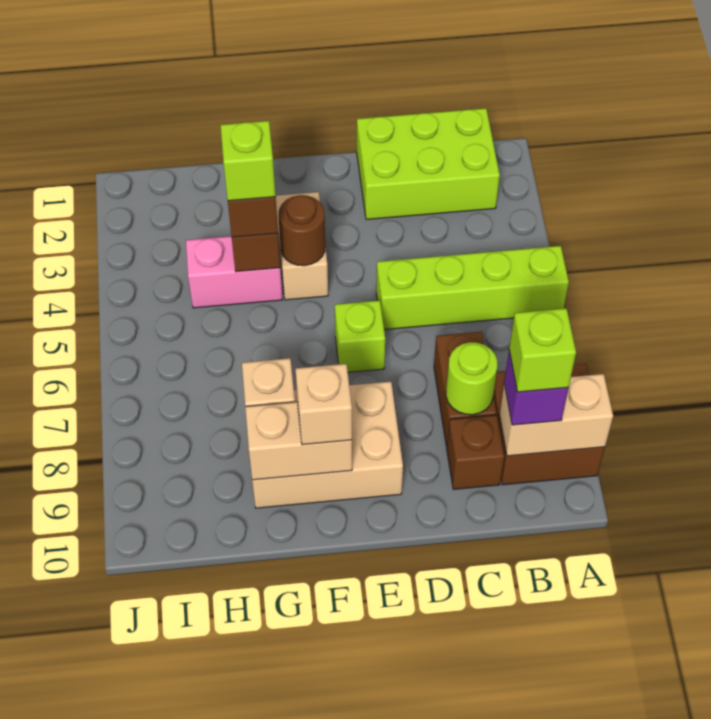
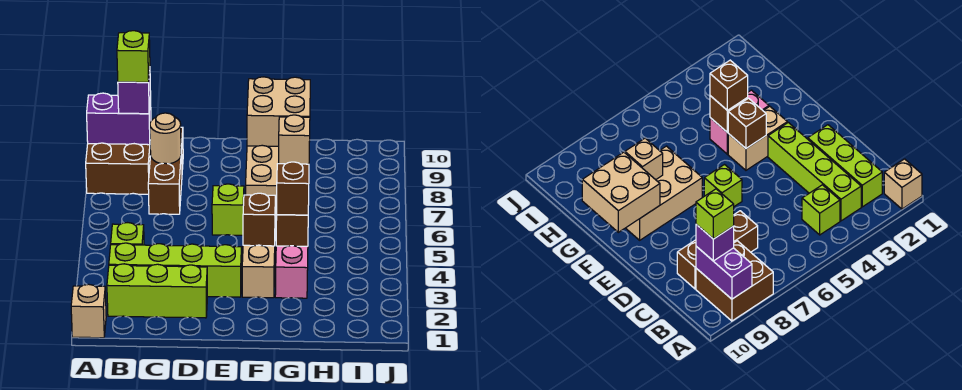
lime 1x4 brick [376,246,569,330] -> lime 1x4 brick moved to [109,243,242,297]
tan 1x2 brick [499,374,613,456] -> purple 1x2 brick [87,93,151,145]
lime 2x3 brick [357,108,500,219] -> lime 1x3 brick [107,264,207,318]
lime 1x1 round brick [446,342,497,415] -> tan 1x1 round brick [150,113,181,164]
tan 2x3 brick [252,382,403,508] -> tan 2x3 brick turned to [246,145,279,216]
brown 1x1 round brick [279,195,325,266] -> brown 1x1 brick [243,193,275,246]
tan 1x2 brick [245,402,352,480] -> tan 2x2 brick [247,77,310,146]
tan 1x1 brick [296,364,352,445] -> tan 1x1 brick moved to [71,284,106,338]
pink 1x2 brick [186,236,283,308] -> pink 1x2 brick turned to [275,246,308,298]
lime 1x1 brick [221,121,276,201] -> lime 1x1 brick moved to [111,223,144,245]

